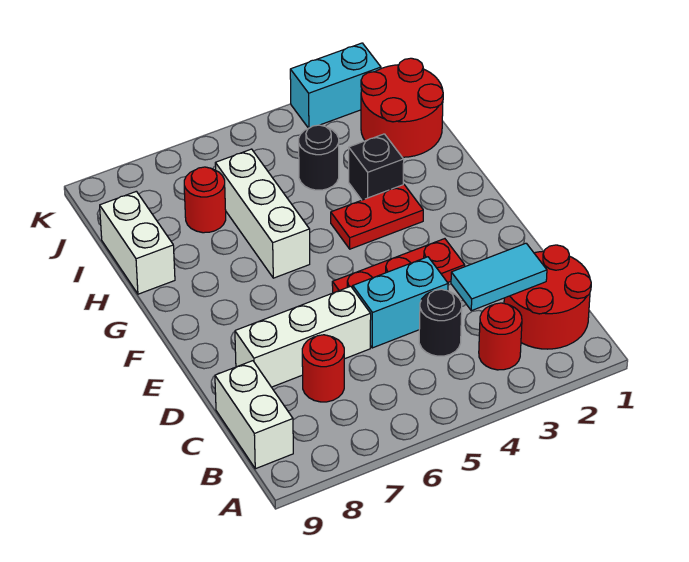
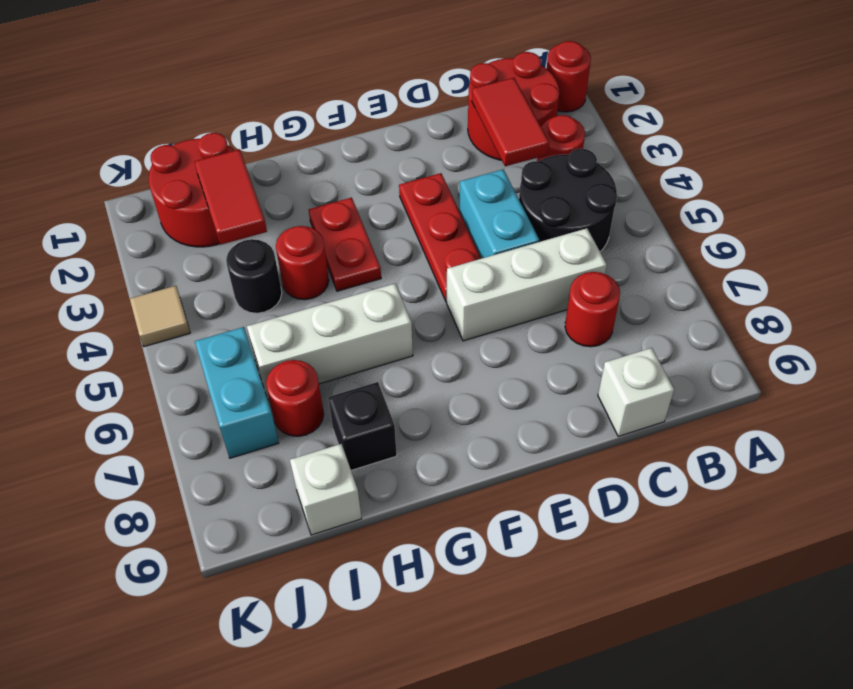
none -> red 1x1 round brick [547,41,591,112]
white 1x2 brick [215,361,293,469] -> white 1x1 brick [598,348,674,436]
cyan 1x2 tile [451,243,547,311] -> red 1x2 tile [472,78,549,166]
black 1x1 round brick [419,289,462,356] -> black 2x2 round brick [519,149,617,252]
white 1x3 brick [235,286,371,387] -> white 1x3 brick turned to [447,228,607,341]
black 1x1 brick [349,134,404,200] -> black 1x1 brick moved to [328,382,397,470]
none -> red 1x1 round brick [276,226,329,300]
white 1x2 brick [100,191,175,294] -> white 1x1 brick [290,444,362,535]
none -> red 1x2 tile [194,149,267,245]
cyan 1x2 brick [290,43,381,128] -> cyan 1x2 brick moved to [195,327,279,458]
none -> tan 1x1 tile [130,286,190,347]

